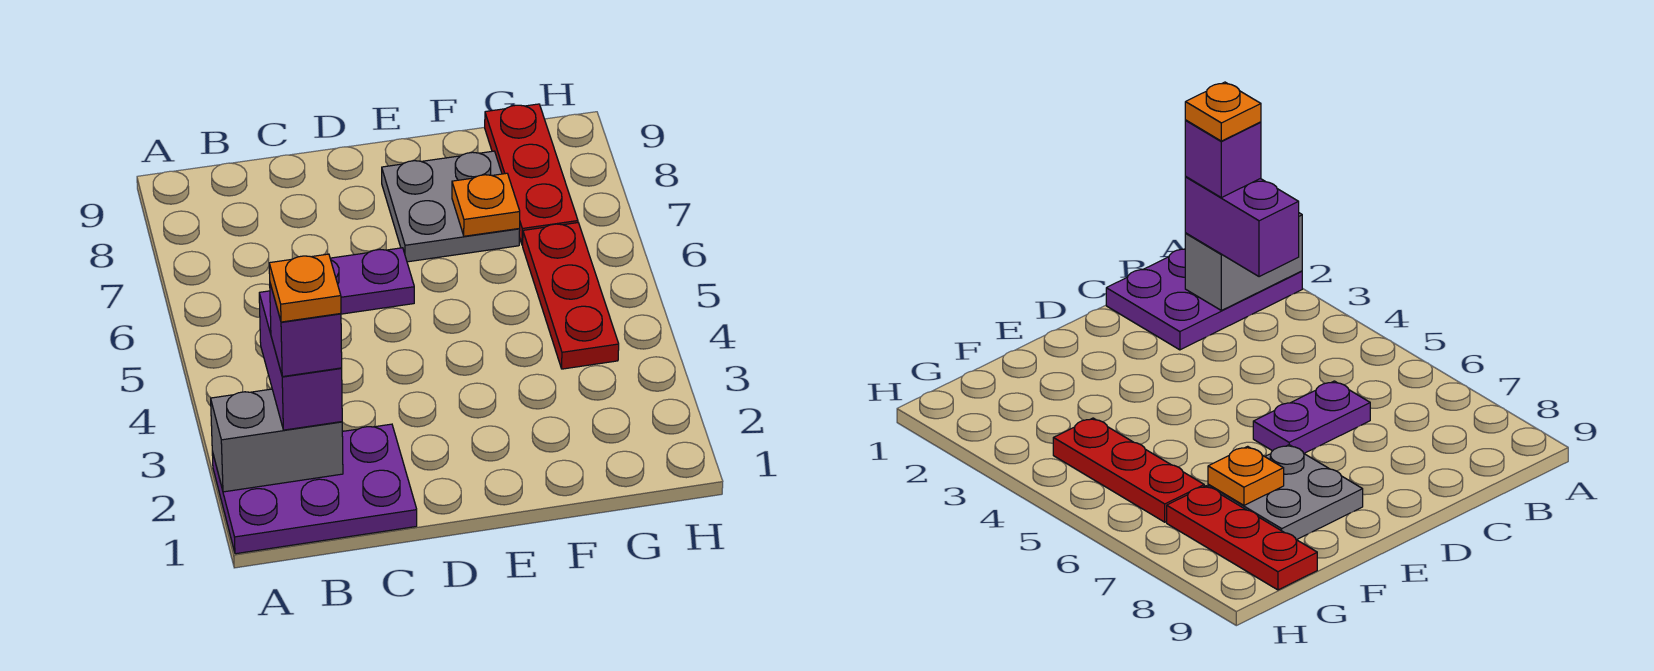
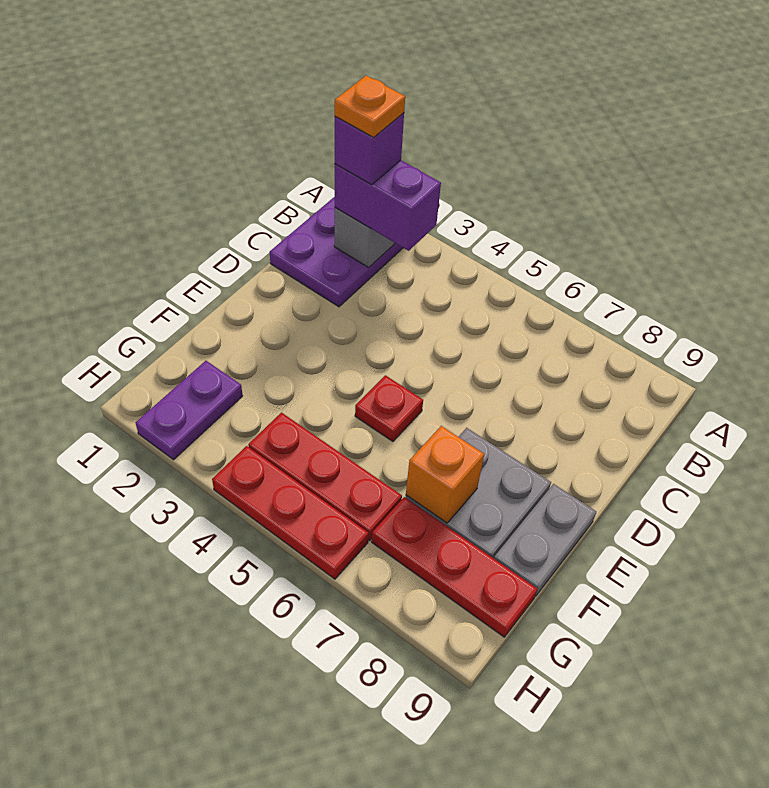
purple 1x2 plate [330,248,414,314] -> purple 1x2 plate moved to [135,361,243,460]
none -> red 1x1 plate [355,375,423,441]
none -> grey 1x2 plate [494,484,596,596]
orange 1x1 plate [452,173,520,236] -> orange 1x1 brick [406,426,484,523]
none -> red 1x3 plate [212,446,368,579]

